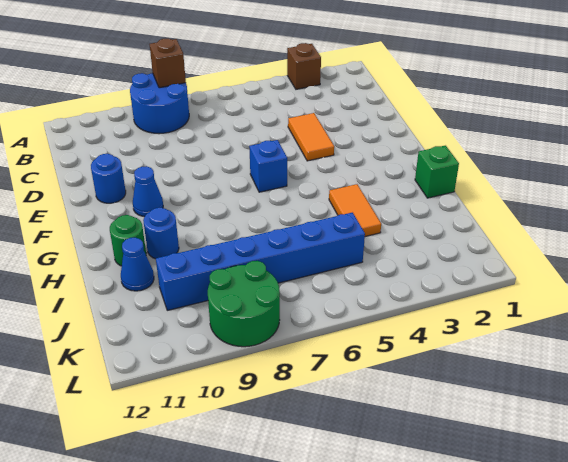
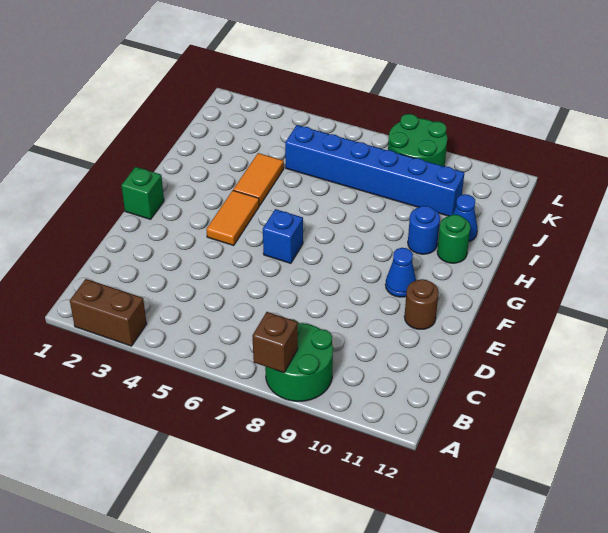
brown 1x1 brick [287,43,321,89] -> brown 1x2 brick [70,279,147,346]
blue 2x2 round brick [130,73,189,134] -> green 2x2 round brick [265,319,333,401]
orange 1x2 tile [288,113,334,161] -> orange 1x2 tile moved to [206,191,259,245]
blue 1x1 round brick [91,154,126,203] -> brown 1x1 round brick [404,279,439,329]
green 1x1 brick [415,146,459,198] -> green 1x1 brick moved to [121,167,164,219]

